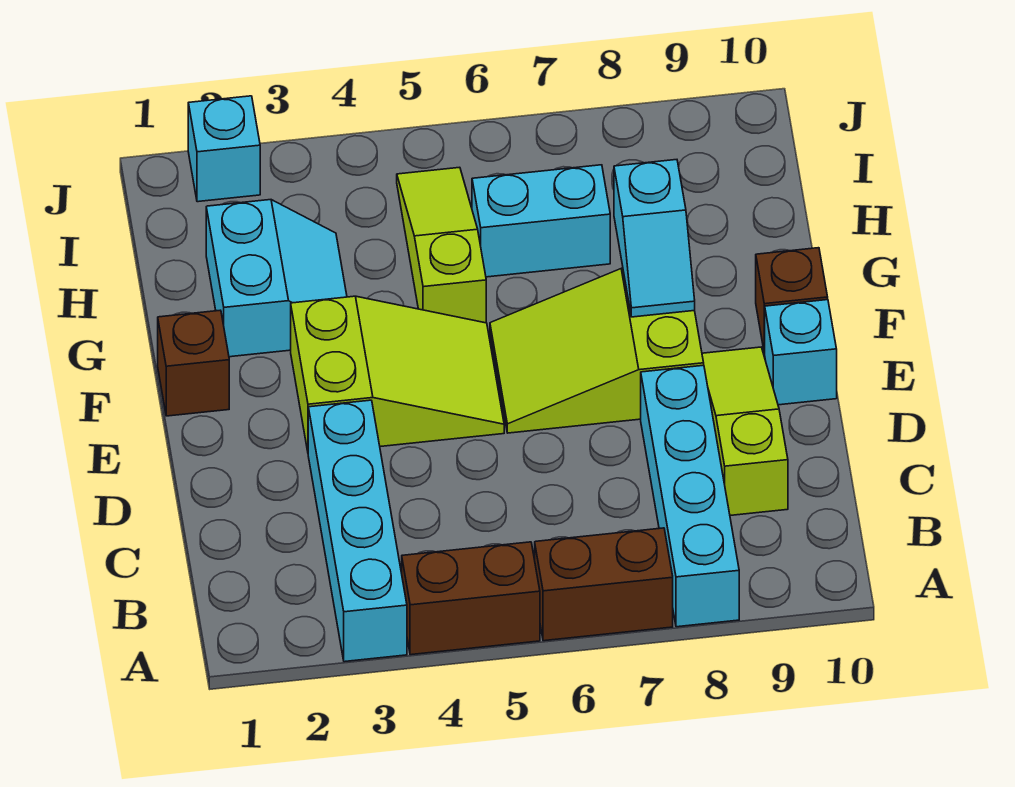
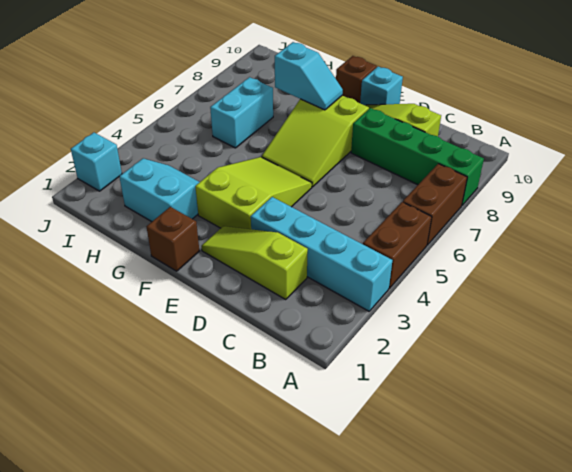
cyan 1x4 brick [641,365,739,627] -> green 1x4 brick [351,108,484,205]
lime 1x3 slope [397,167,486,323] -> lime 1x3 slope moved to [201,226,308,300]

